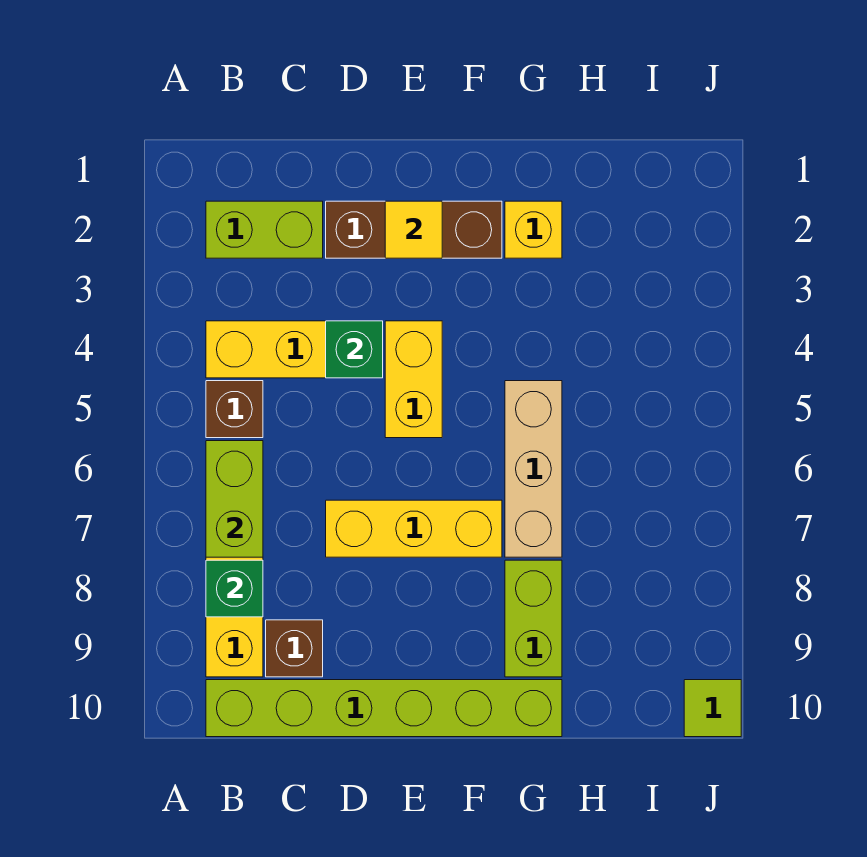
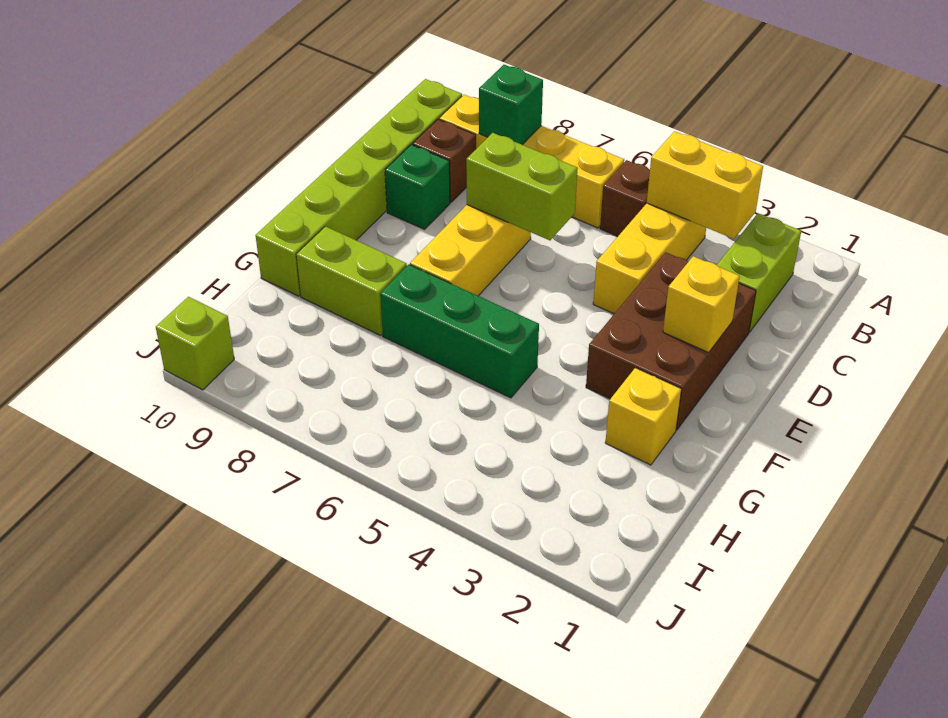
lime 1x2 brick [206,441,263,557] -> lime 1x2 brick moved to [466,133,578,240]
brown 1x3 brick [326,201,502,258] -> brown 2x3 brick [586,252,756,430]
green 1x1 brick [326,321,383,378] -> green 1x1 brick moved to [385,145,450,229]
yellow 1x1 tile [385,201,442,258] -> yellow 1x1 brick [663,256,740,352]
yellow 1x2 brick [385,321,442,438] -> yellow 1x2 brick moved to [647,131,763,239]
tan 1x3 brick [505,381,562,557] -> green 1x3 brick [380,264,539,398]
lime 1x1 tile [684,680,741,737] -> lime 1x1 brick [156,297,234,390]

